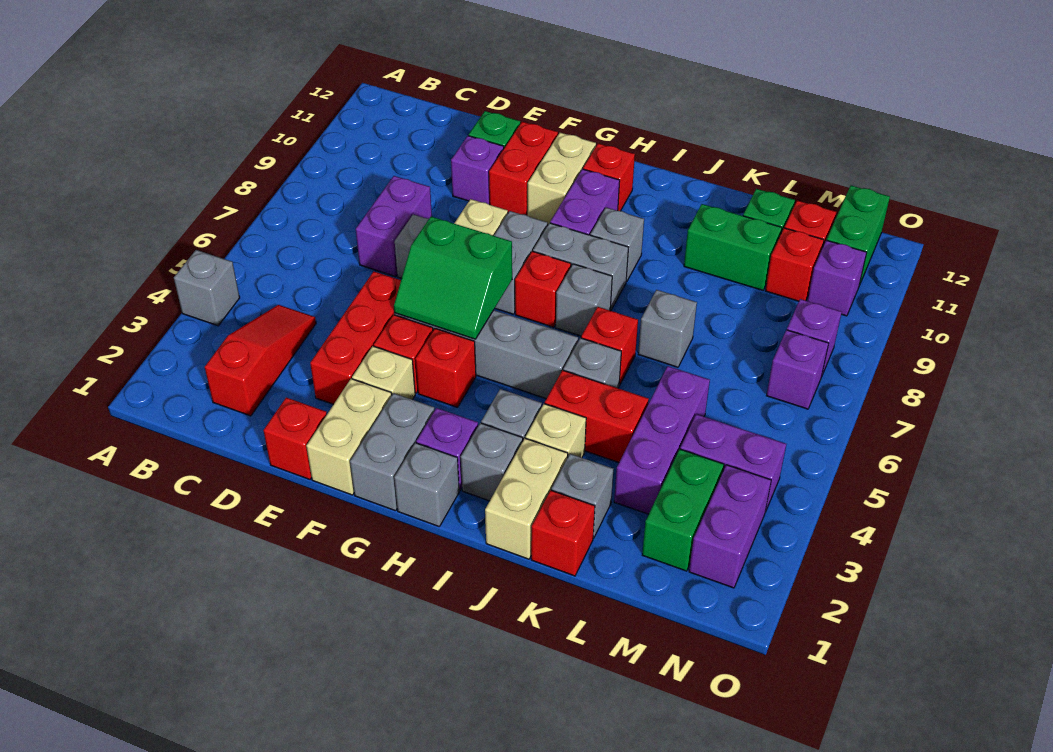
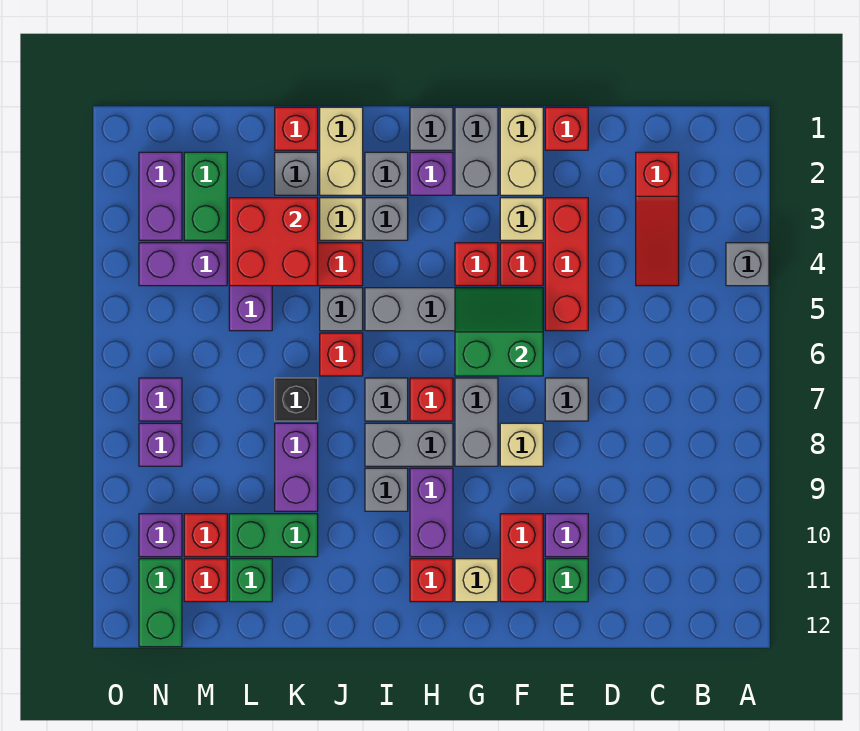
purple 1x2 brick [356,176,432,277] -> purple 1x2 brick moved to [275,423,318,511]
tan 1x2 brick [528,133,596,225] -> tan 1x1 brick [455,559,498,602]
none -> red 2x2 brick [229,198,318,286]
grey 1x1 brick [638,290,697,367] -> black 1x1 brick [275,378,318,421]

